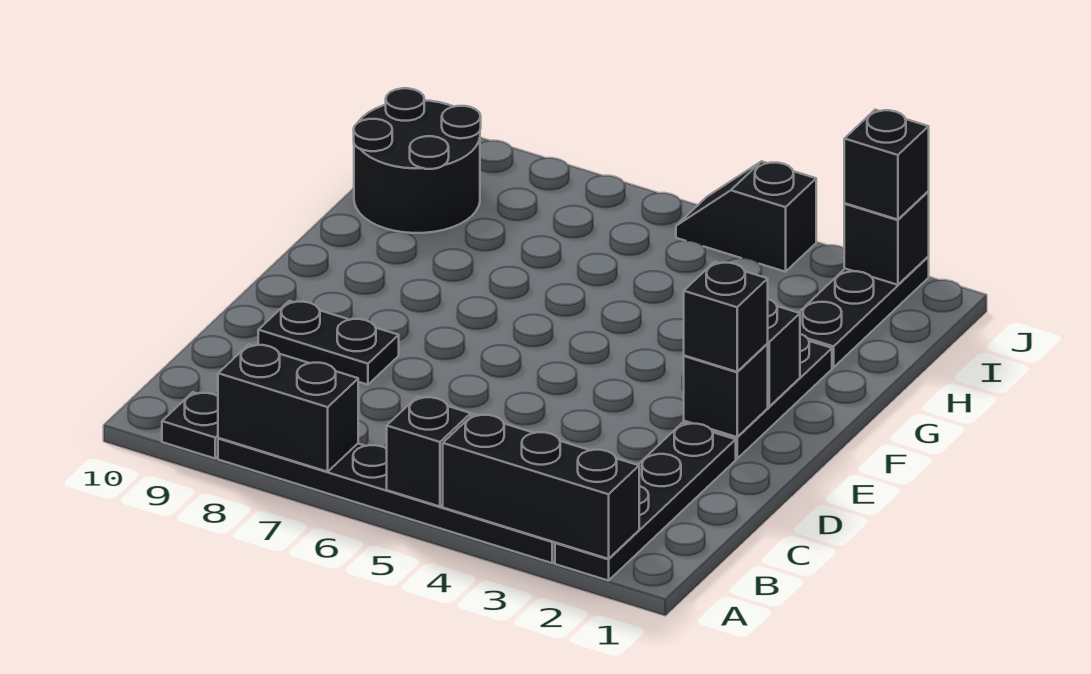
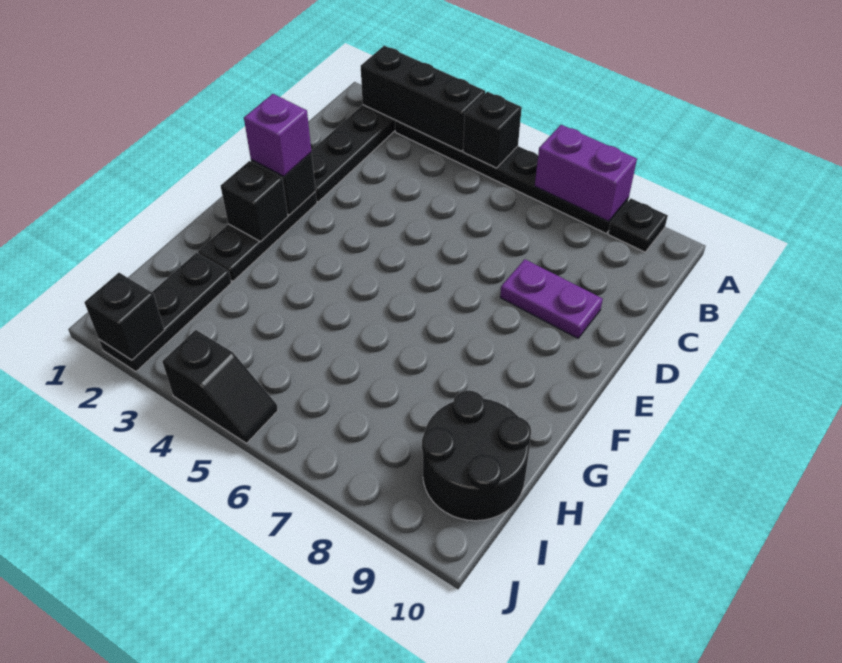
black 1x2 brick [218,344,358,472] -> purple 1x2 brick [535,125,637,221]
black 1x2 plate [258,301,399,385] -> purple 1x2 plate [500,259,603,338]
black 1x1 brick [684,262,768,372] -> purple 1x1 brick [244,94,311,176]
black 1x1 brick [844,110,929,220] -> none

